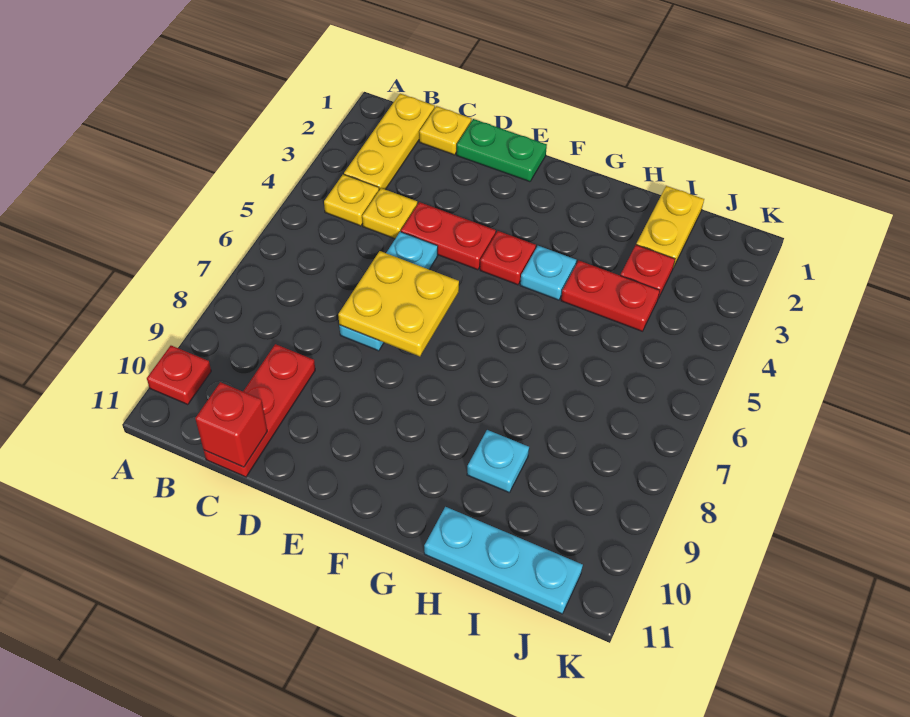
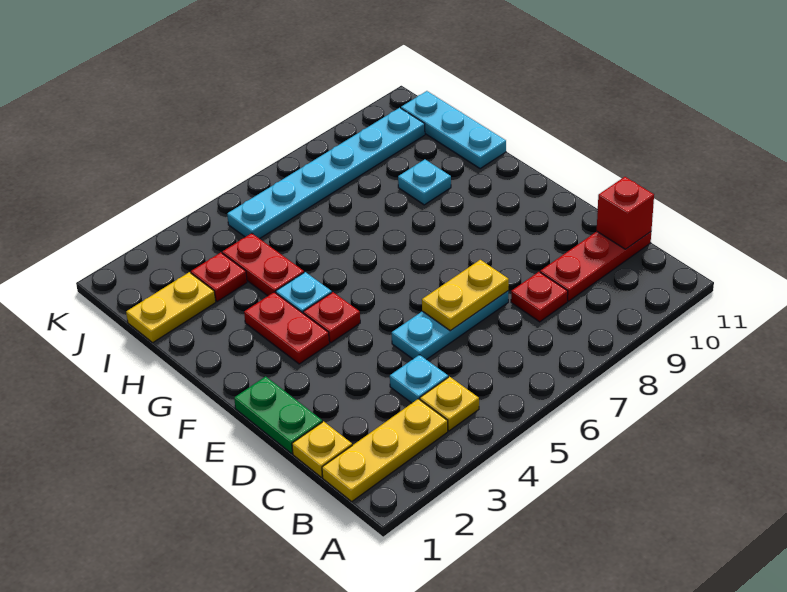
red 1x1 plate [147,346,211,405] -> red 1x1 plate moved to [511,272,568,322]
yellow 1x1 plate [362,188,417,239] -> cyan 1x1 plate [390,355,448,403]
red 1x2 plate [401,202,496,270] -> red 1x2 plate moved to [244,292,329,364]
yellow 2x2 plate [338,251,459,356] -> yellow 1x2 plate [422,260,509,331]
none -> cyan 1x6 plate [227,108,425,239]

